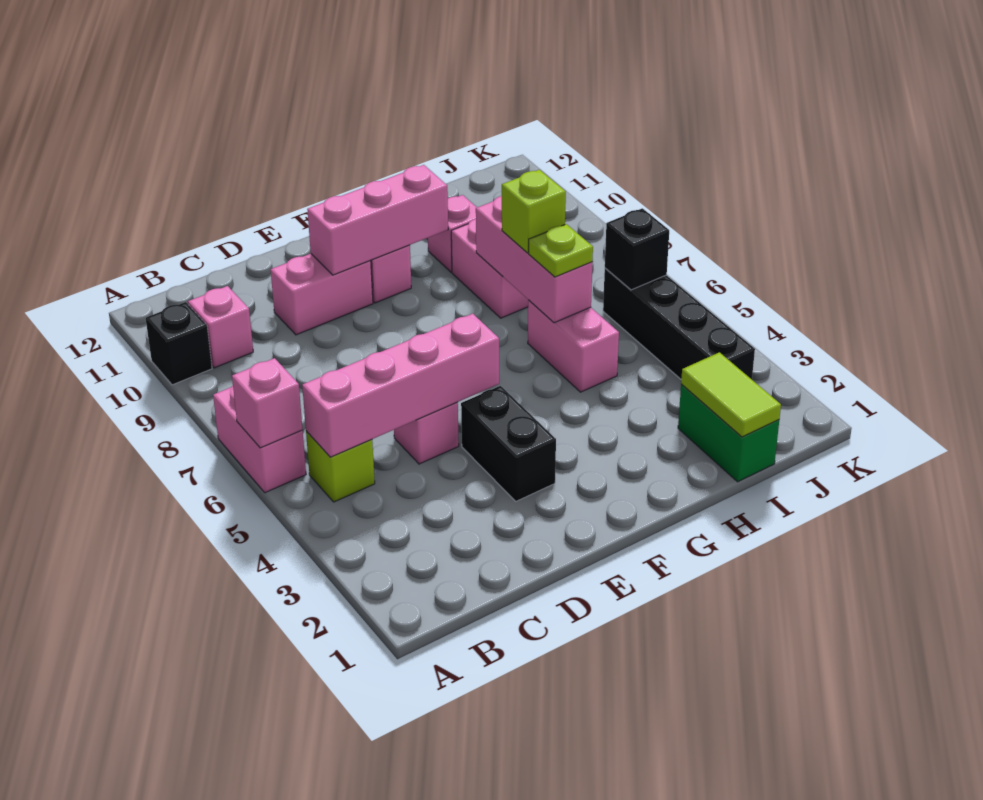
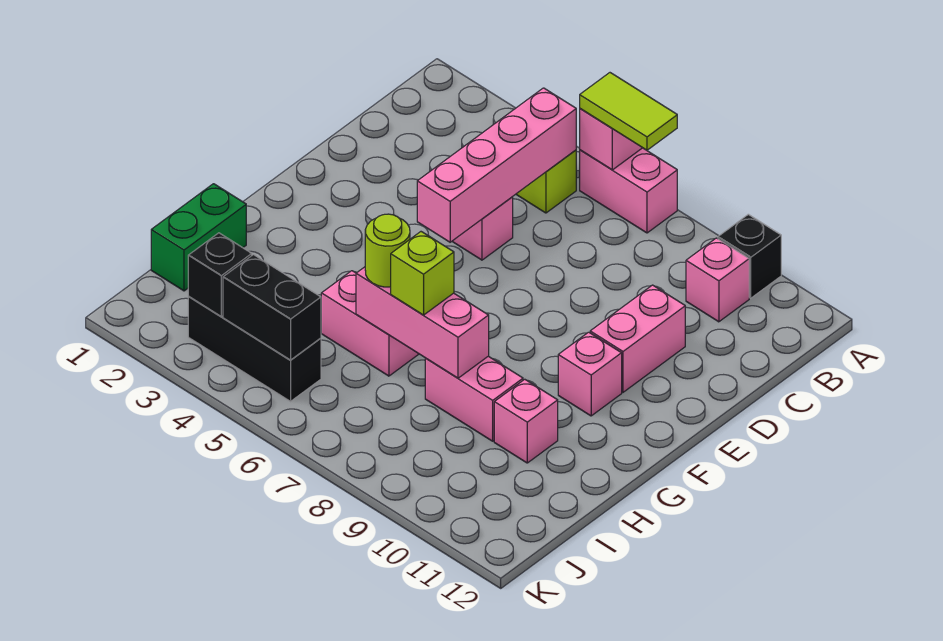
black 1x2 brick [461,386,556,501] -> black 1x2 brick moved to [223,255,321,360]
pink 1x3 brick [307,165,448,275] -> none
lime 1x1 plate [529,224,593,277] -> lime 1x1 round brick [365,214,410,287]
green 1x2 brick [678,384,779,482] -> green 1x2 brick turned to [151,184,246,291]
lime 1x2 tile [681,352,781,437] -> lime 1x2 tile moved to [580,73,677,150]
black 1x4 brick [603,268,755,379] -> black 1x3 brick [188,297,321,401]
black 1x1 brick [605,208,669,290] -> black 1x1 brick moved to [188,233,252,316]

